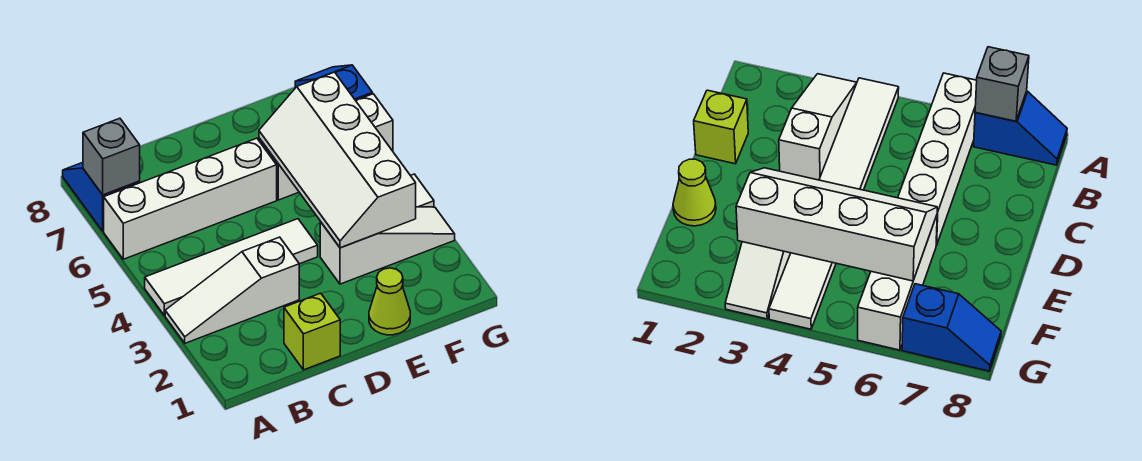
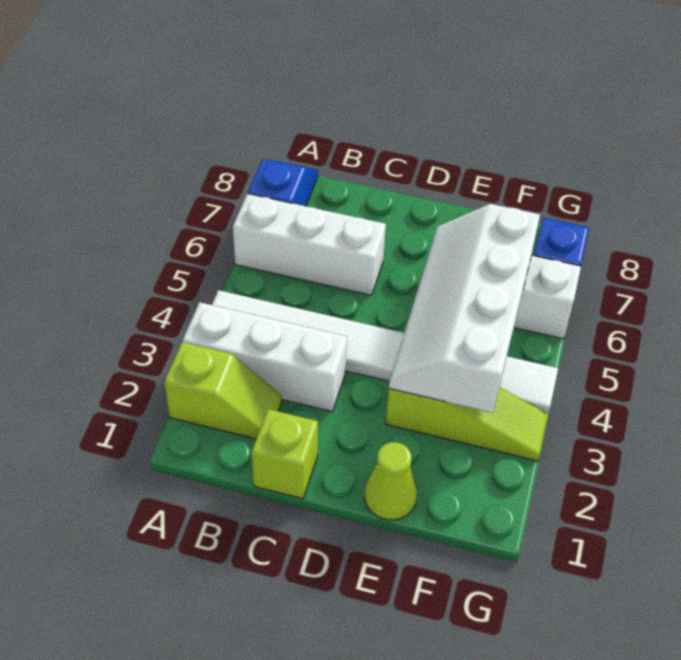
none -> lime 1x2 slope [164,342,282,439]
white 1x3 slope [165,237,299,343] -> white 1x3 brick [183,302,347,412]
white 1x4 brick [104,138,277,259] -> white 1x3 brick [233,194,386,295]
grey 1x1 brick [83,118,140,195] -> none
white 1x3 slope [320,207,455,284] -> lime 1x3 slope [386,387,548,461]

